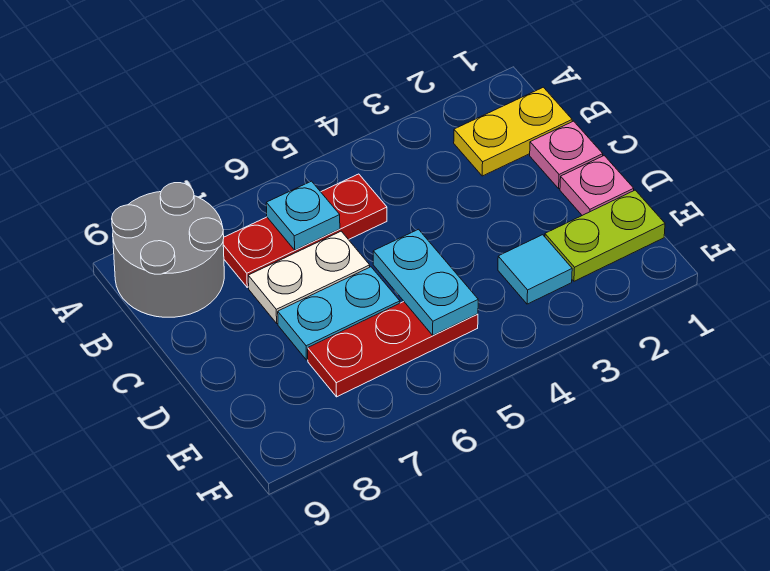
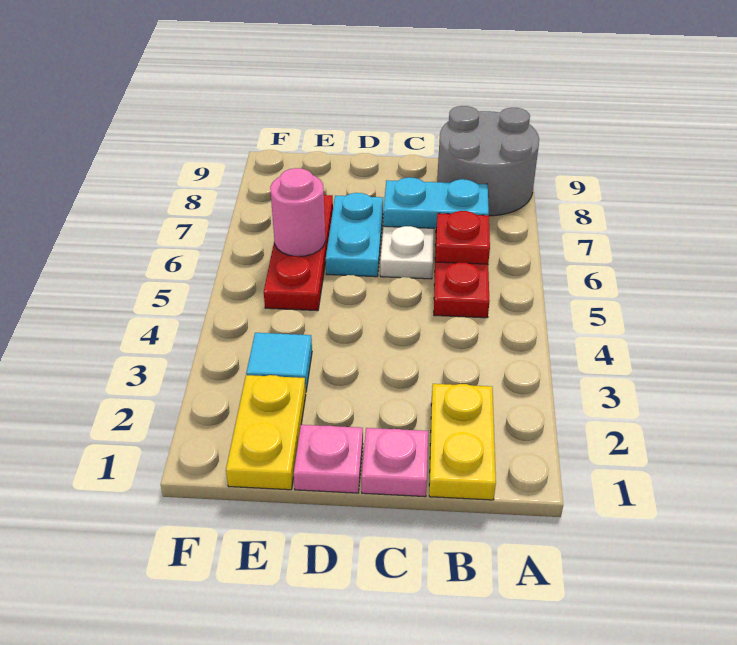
cyan 1x1 plate [266,181,340,250] -> red 1x1 plate [436,211,490,264]
cyan 1x2 plate [373,229,478,335] -> cyan 1x2 plate moved to [383,177,489,228]
lime 1x2 plate [545,190,665,281] -> yellow 1x2 plate [226,375,306,490]
none -> pink 1x1 round brick [270,168,325,256]

